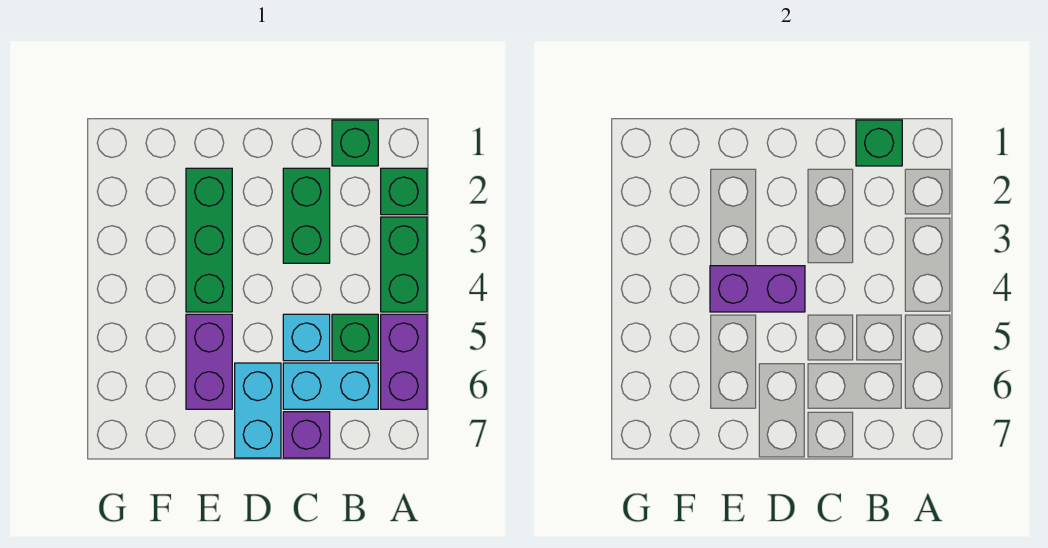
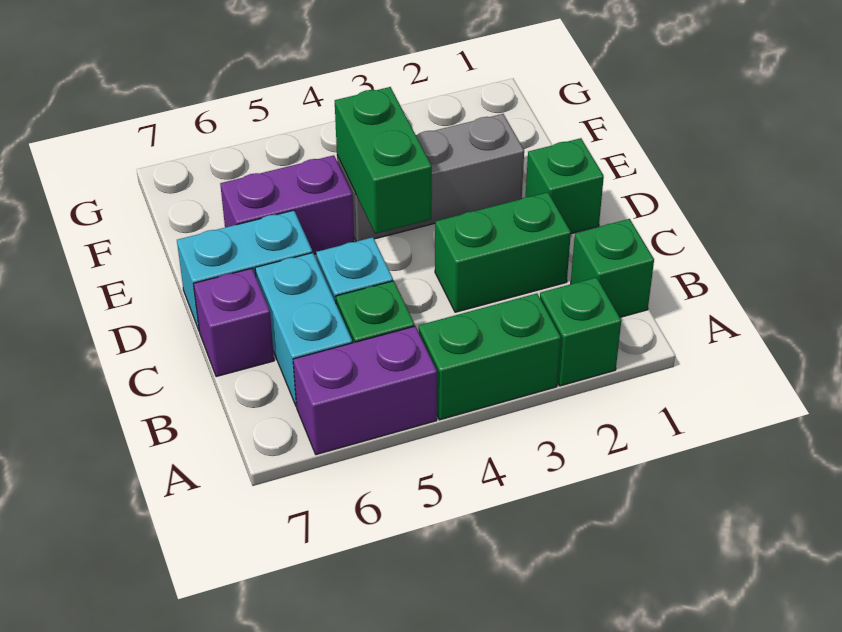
green 1x1 brick [856,120,902,166] -> green 1x1 brick moved to [526,138,604,234]
purple 1x2 brick [710,266,805,312] -> green 1x2 brick [335,87,432,234]
green 1x3 brick [186,168,232,312] -> grey 1x3 brick [337,114,524,241]

